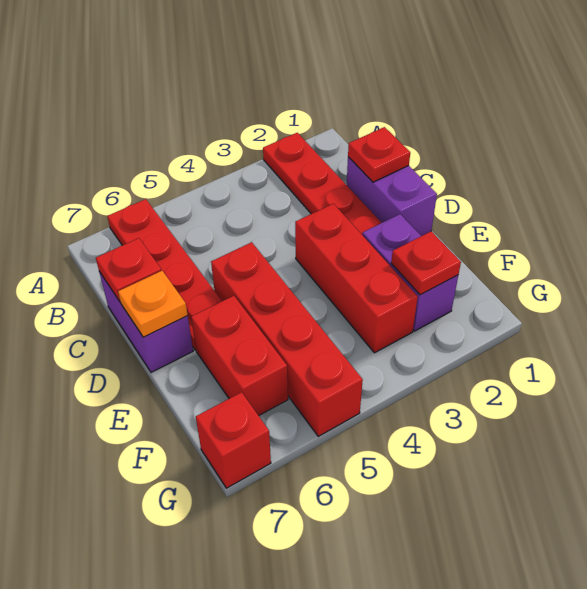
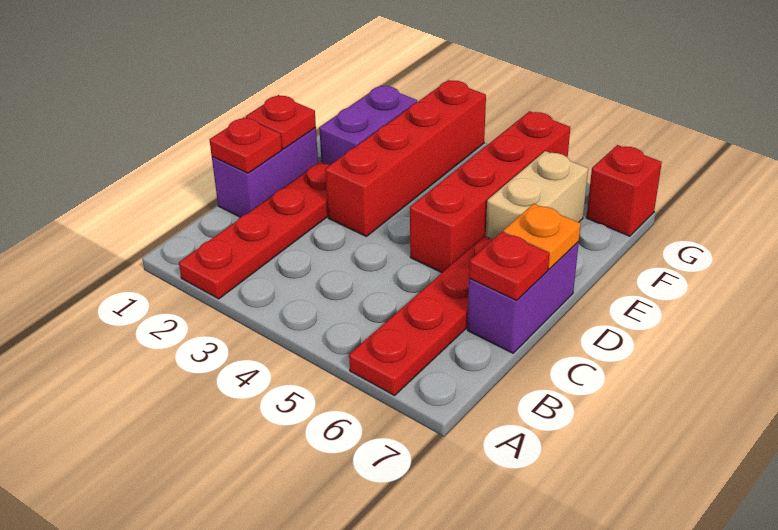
red 1x3 brick [295,204,418,353] -> red 1x4 brick [325,80,486,236]
red 1x2 brick [191,296,288,416] -> tan 1x2 brick [486,151,588,239]
red 1x1 plate [391,231,461,295] -> red 1x1 plate moved to [246,95,316,149]

